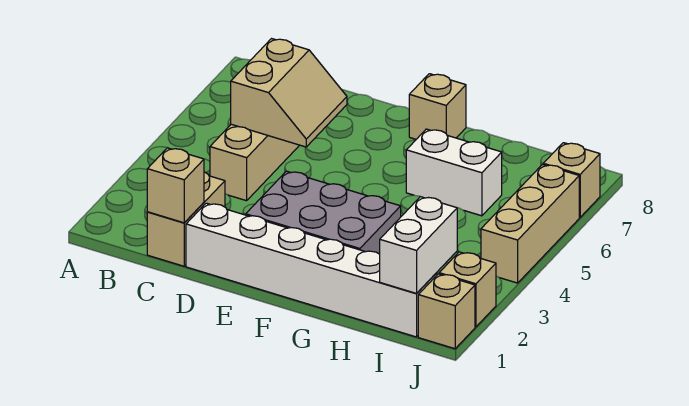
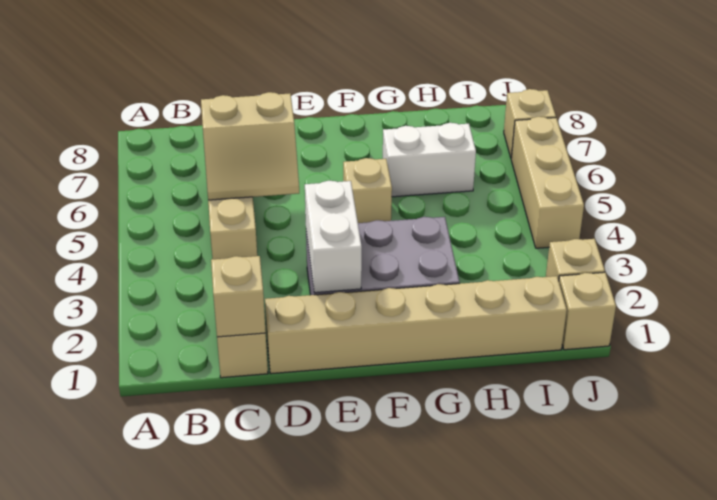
tan 2x2 slope [231,39,347,147] -> tan 2x2 slope turned to [201,92,299,200]
white 1x6 brick [186,203,436,337] -> tan 1x6 brick [265,276,567,374]
tan 1x1 brick [409,74,466,139] -> tan 1x1 brick moved to [343,158,392,223]
white 1x2 brick [380,197,457,293] -> white 1x2 brick moved to [305,181,362,293]

